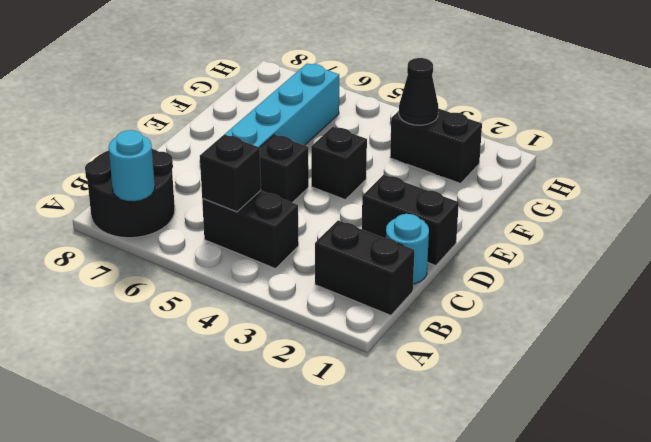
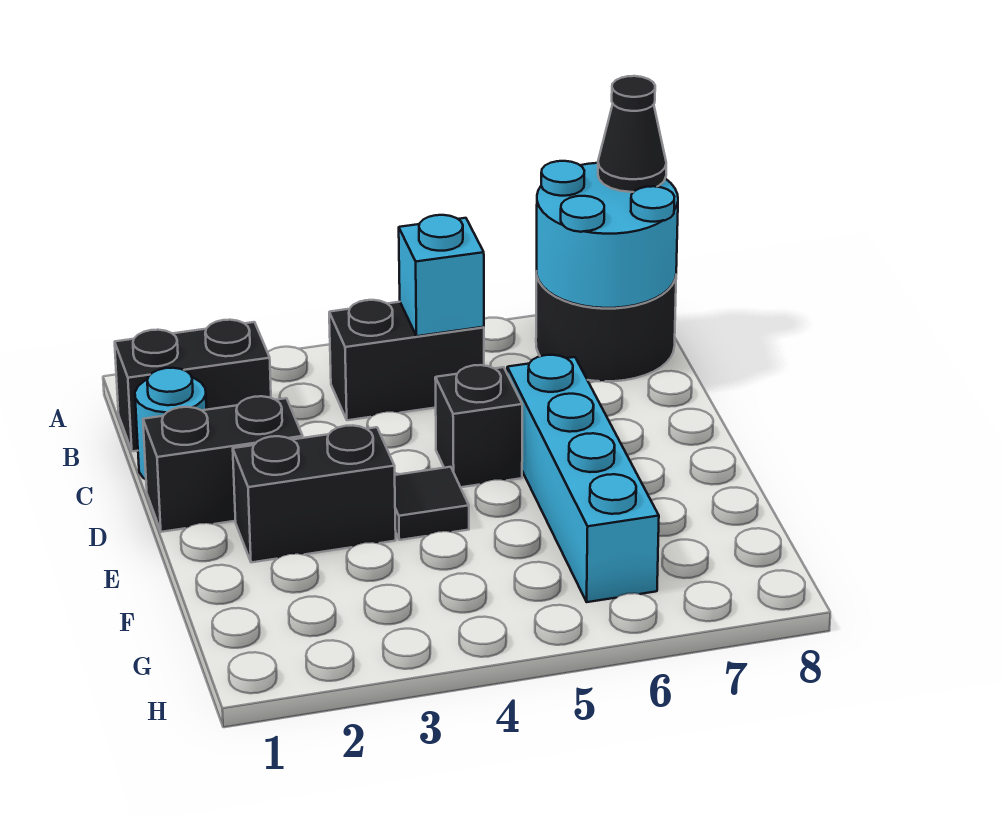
cyan 1x1 round brick [109,130,155,201] -> cyan 2x2 round brick [537,161,678,308]
black 1x1 brick [200,134,261,212] -> cyan 1x1 brick [399,215,484,336]
black 1x1 brick [311,127,367,200] -> black 1x1 tile [395,467,469,540]
black 1x2 brick [390,108,482,183] -> black 1x2 brick moved to [233,425,396,562]
black 1x1 cone [399,58,438,125] -> black 1x1 cone moved to [598,76,666,192]

